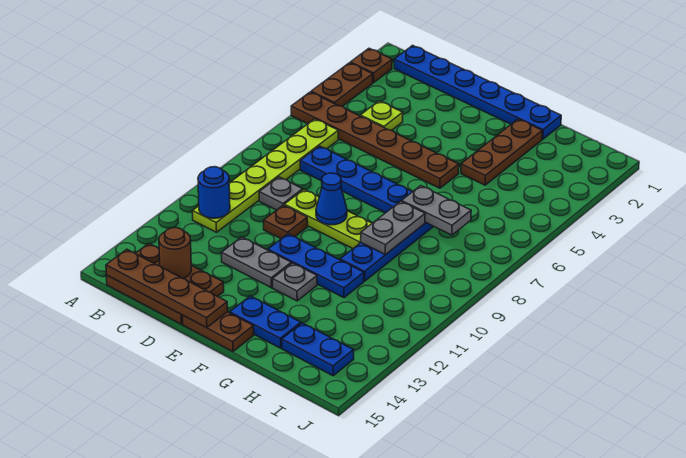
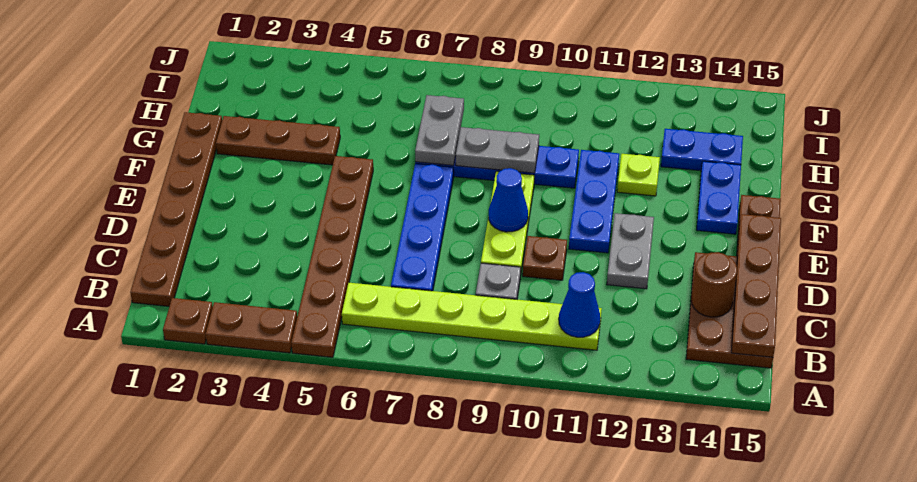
blue 1x6 plate [394,45,561,139] -> brown 1x6 plate [130,112,222,306]
blue 1x1 round brick [198,167,230,218] -> blue 1x1 cone [559,272,600,337]
lime 1x1 plate [360,101,403,131] -> lime 1x1 plate moved to [617,154,660,196]
grey 1x1 plate [273,263,317,301] -> none
blue 1x2 plate [282,323,354,376] -> blue 1x2 plate turned to [661,129,743,171]

